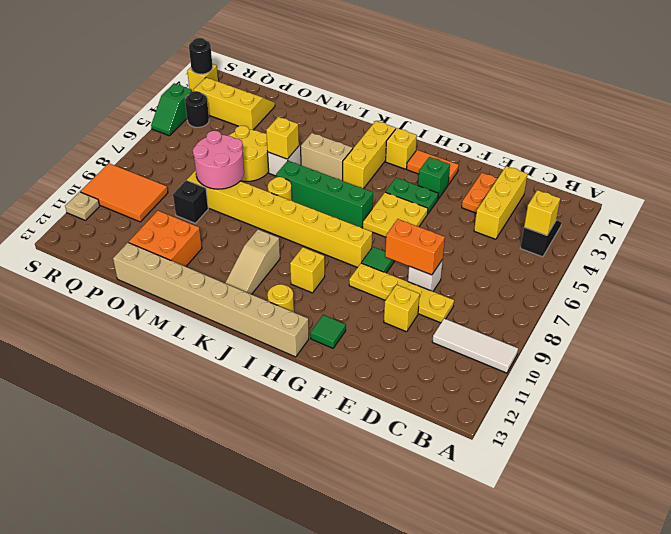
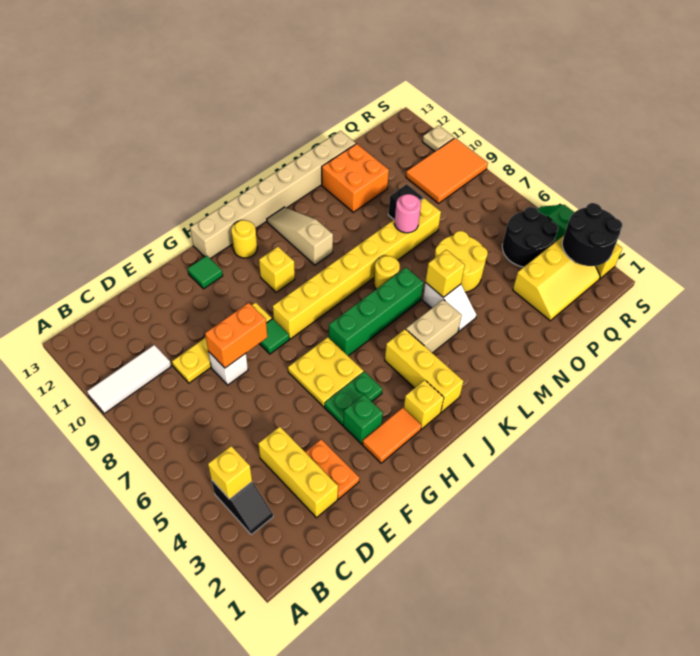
yellow 1x1 brick [384,285,420,332] -> none
pink 2x2 round brick [193,131,244,189] -> pink 1x1 round brick [395,194,421,233]
black 1x1 round brick [185,91,209,127] -> black 2x2 round brick [502,207,558,267]
black 1x1 round brick [189,38,213,74] -> black 2x2 round brick [562,203,622,266]

